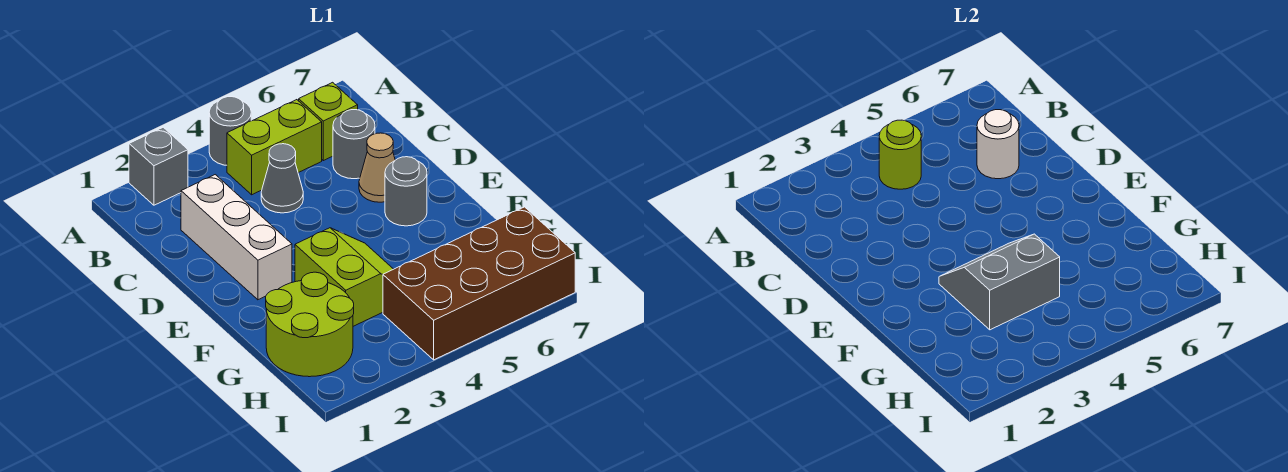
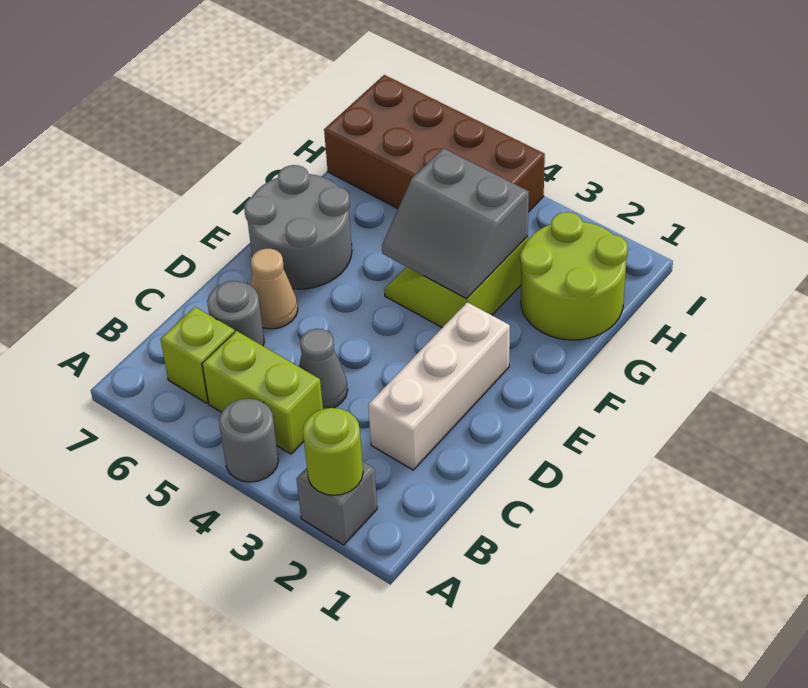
lime 1x1 round brick [879,120,921,189] -> lime 1x1 round brick moved to [303,408,363,495]
white 1x1 round brick [977,110,1019,179] -> none
grey 1x1 round brick [385,157,427,226] -> grey 2x2 round brick [244,165,352,289]

